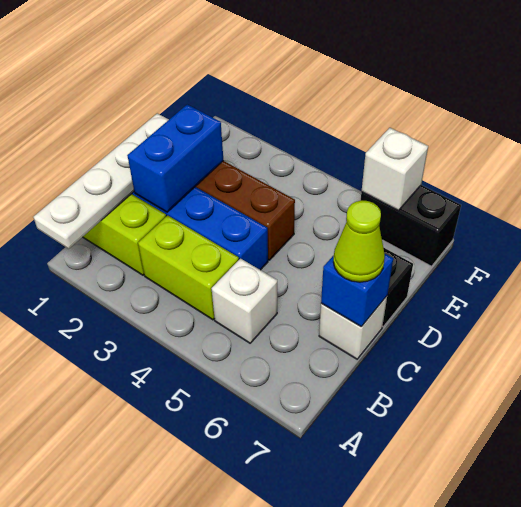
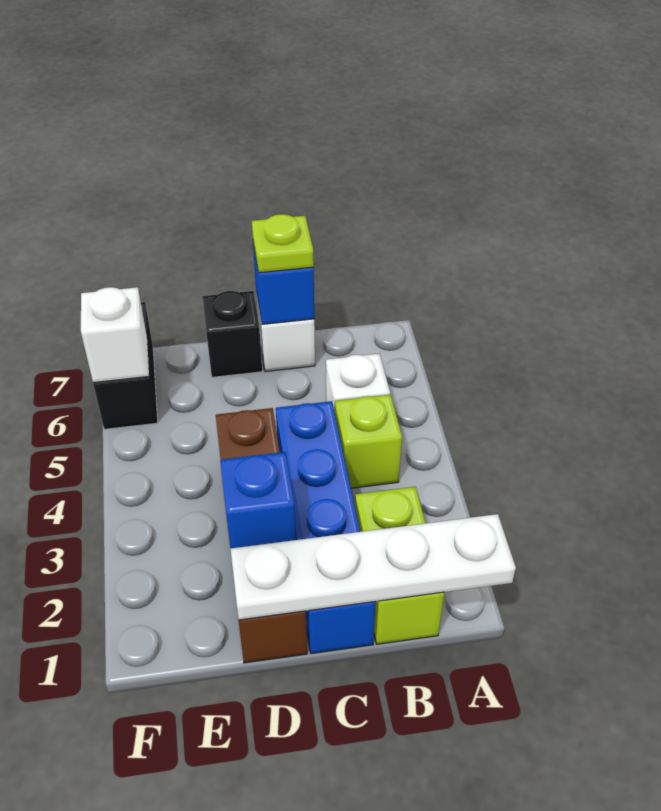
lime 1x2 brick [138,215,239,320] -> lime 1x1 brick [335,395,402,488]
blue 1x2 brick [127,105,223,212] -> blue 1x1 brick [220,452,296,548]
lime 1x1 cone [333,201,385,282] -> lime 1x1 plate [252,214,314,273]

